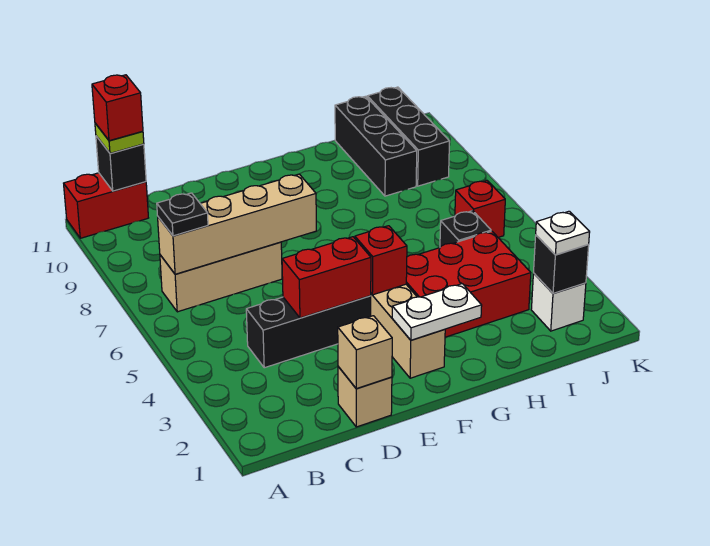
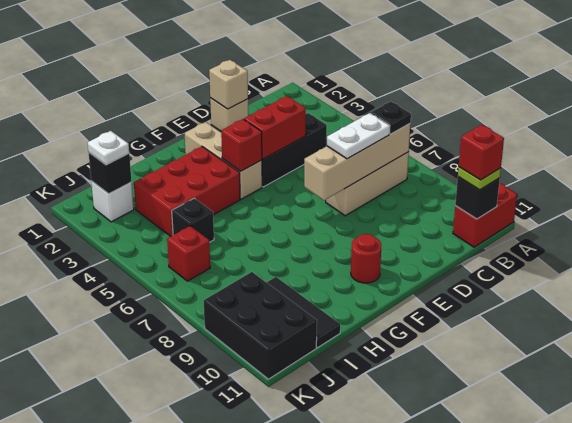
white 1x2 plate [392,284,482,340] -> white 1x2 plate moved to [327,113,390,159]
none -> red 1x1 round brick [351,234,381,283]
black 1x3 brick [335,96,417,196] -> black 1x3 tile [267,277,340,348]
black 1x3 brick [367,87,450,186] -> black 2x3 brick [204,272,317,379]

